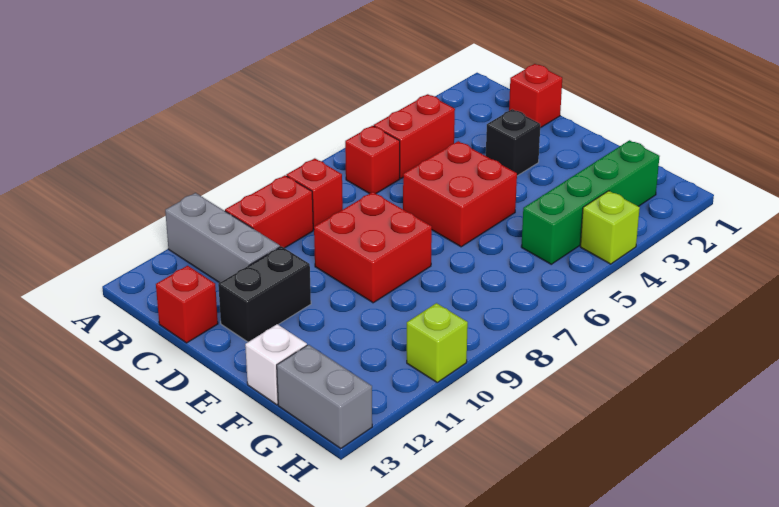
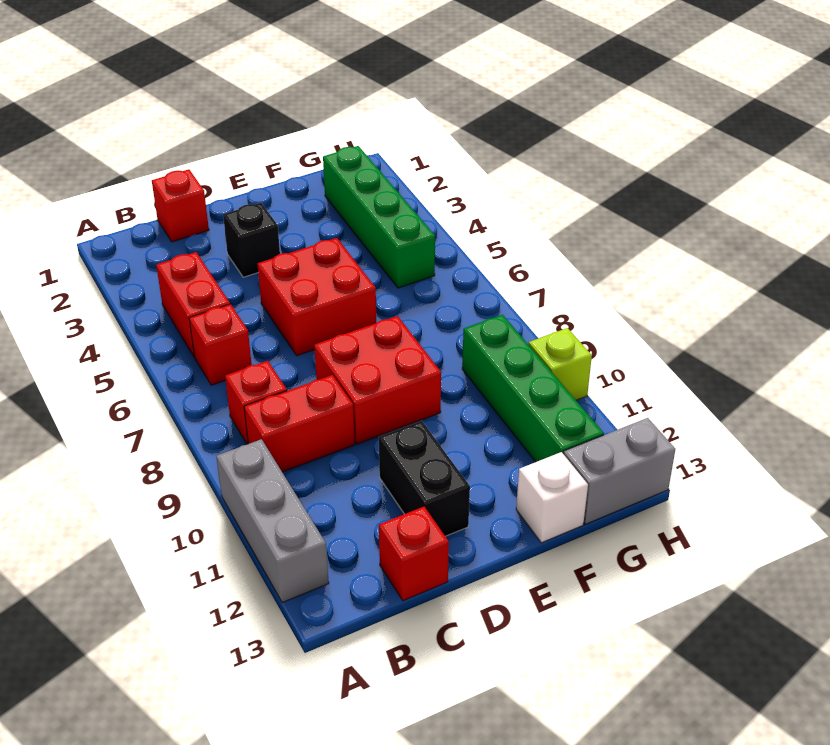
grey 1x3 brick [165,193,280,283] -> grey 1x3 brick turned to [216,439,329,603]
red 1x2 brick [225,175,313,248] -> red 1x2 brick turned to [244,375,355,472]
none -> green 1x4 brick [462,315,604,462]
lime 1x1 brick [580,191,640,264] -> none

